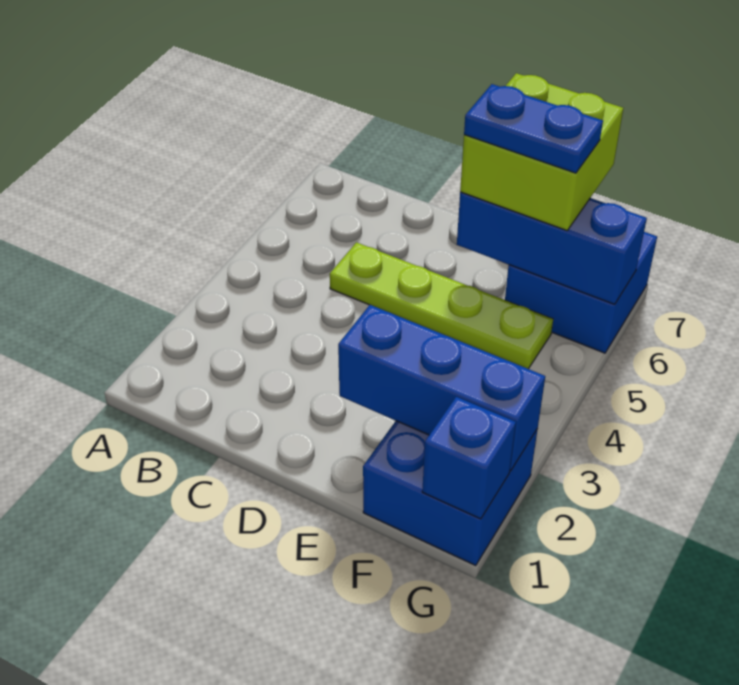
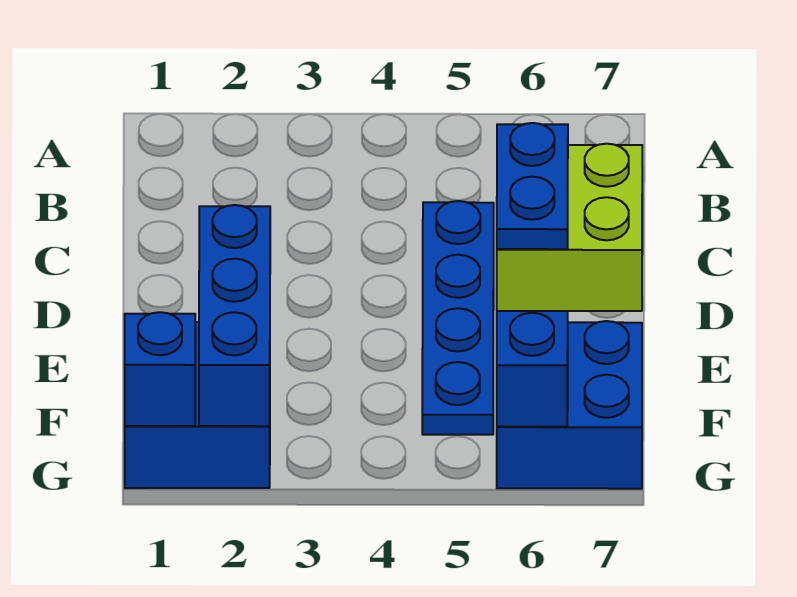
lime 1x4 plate [330,242,553,369] -> blue 1x4 plate [422,201,494,435]

